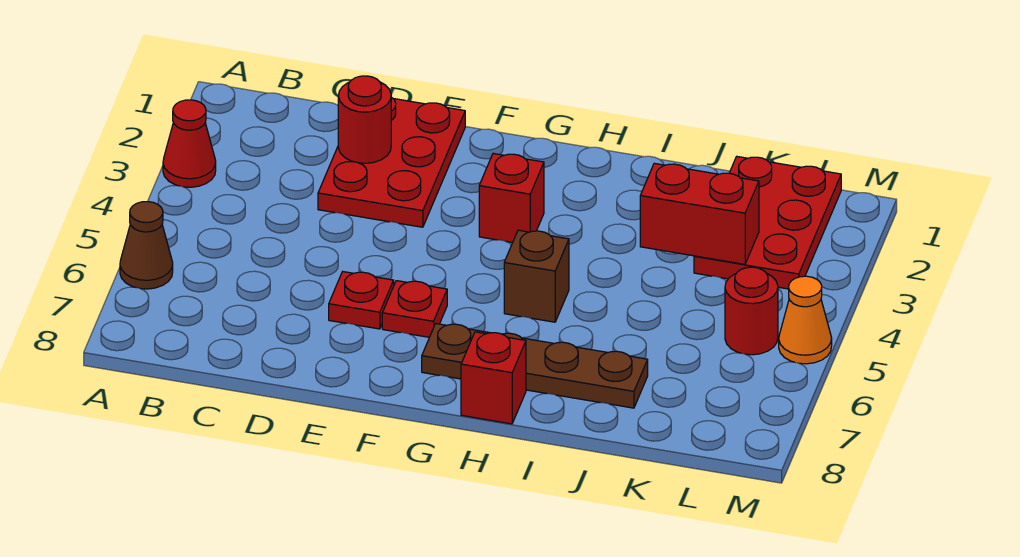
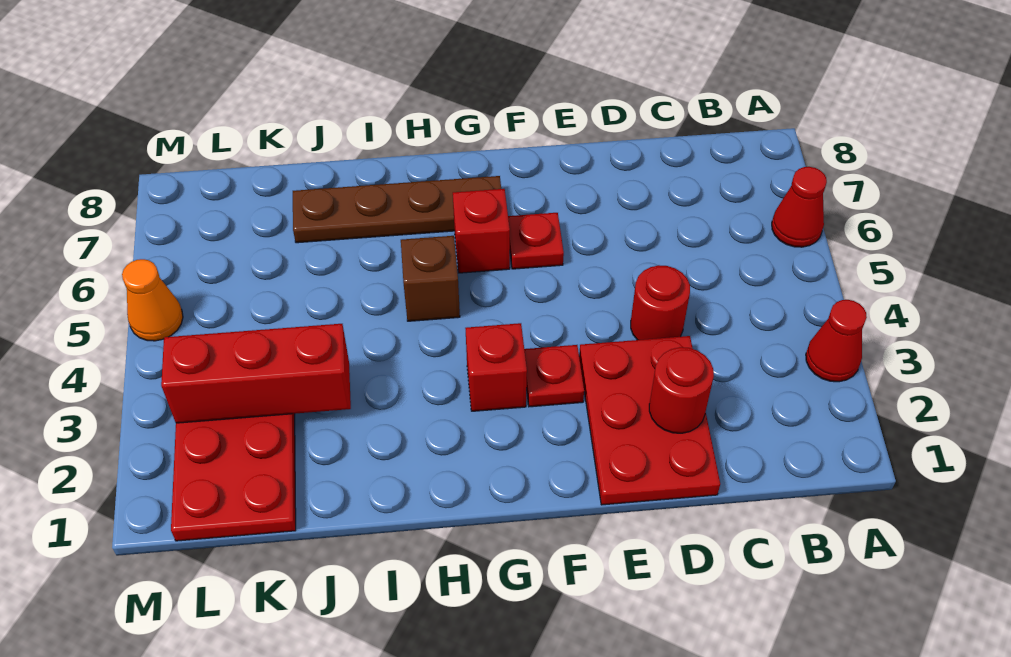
brown 1x1 cone [120,202,173,289] -> red 1x1 cone [772,167,827,247]
red 1x1 plate [329,272,394,329] -> red 1x1 plate moved to [524,345,584,407]
red 1x1 brick [461,332,526,424] -> red 1x1 brick moved to [453,189,510,273]
red 1x2 brick [640,163,759,264] -> red 1x3 brick [161,324,351,423]
red 1x1 round brick [725,267,778,355] -> red 1x1 round brick moved to [631,265,690,340]

